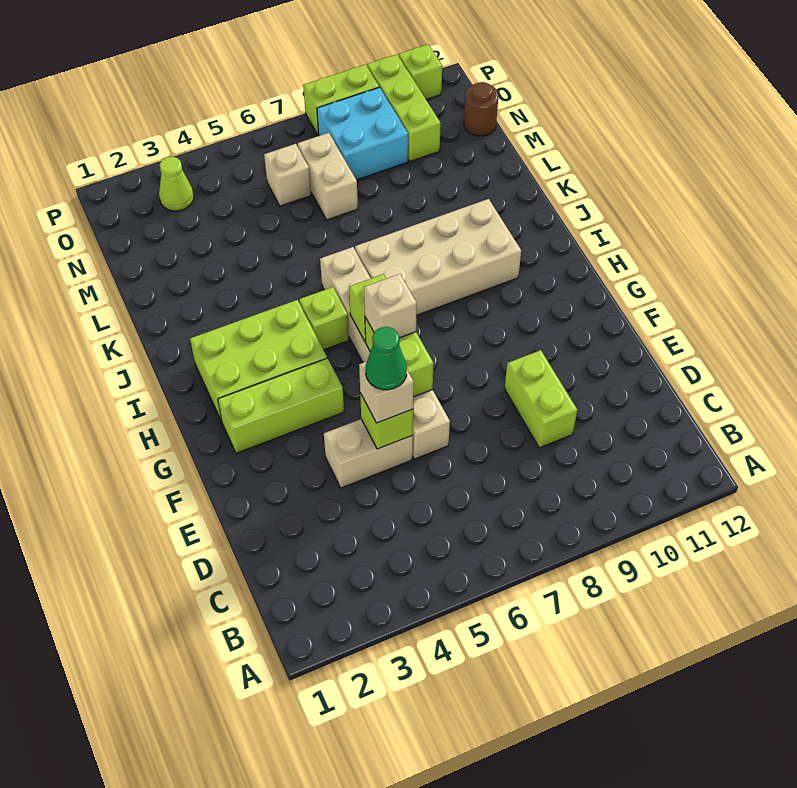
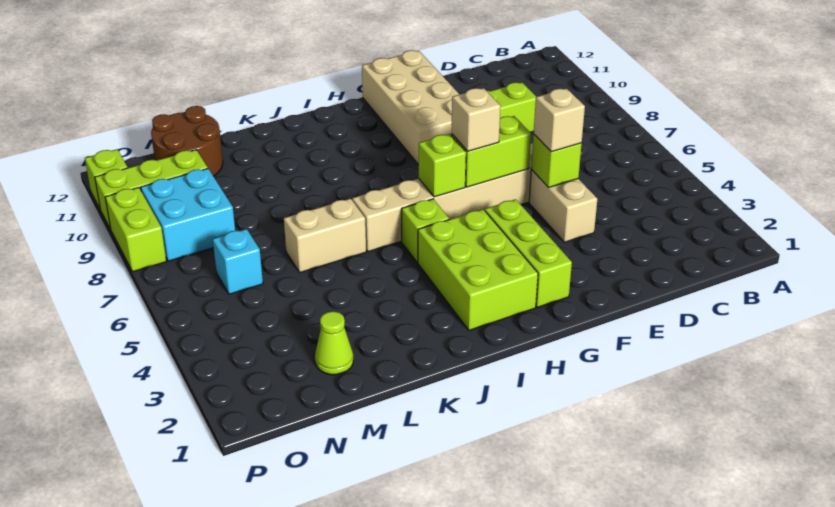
green 1x1 cone [366,327,407,390] -> none
tan 2x4 brick [355,199,521,315] -> tan 2x4 brick moved to [362,50,459,164]
tan 1x2 brick [298,133,358,220] -> tan 1x2 brick moved to [284,199,366,272]
tan 1x1 brick [264,144,311,206] -> cyan 1x1 brick [213,229,263,294]
brown 1x1 round brick [464,82,498,136] -> brown 2x2 round brick [151,106,223,176]
lime 1x1 cone [159,156,194,211] -> lime 1x1 cone moved to [315,311,353,375]

